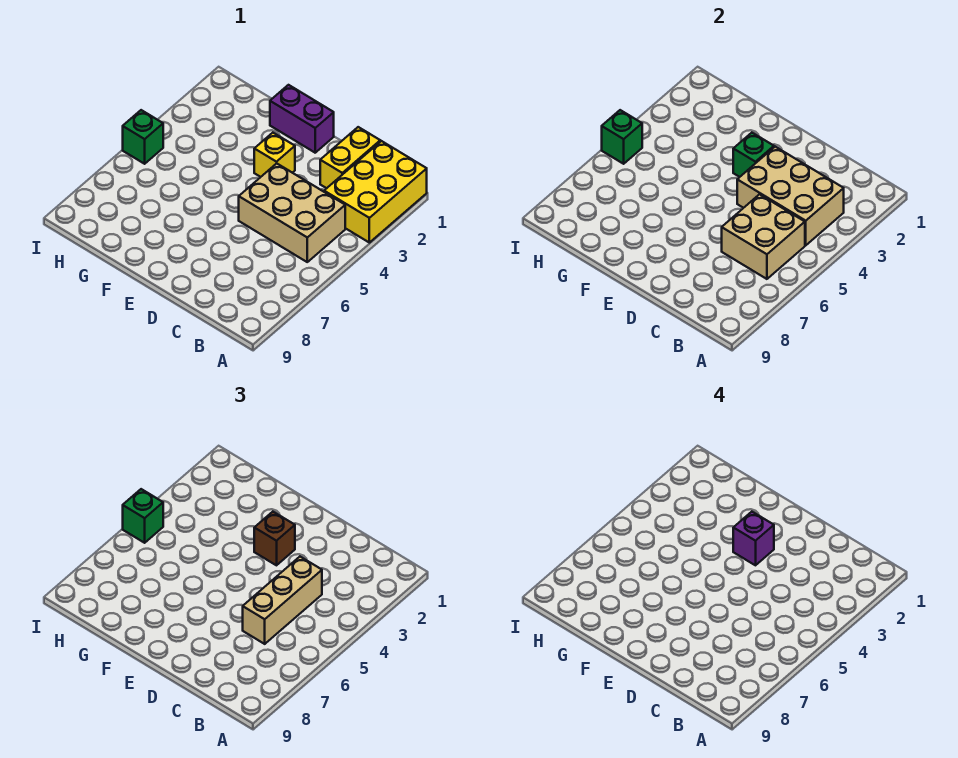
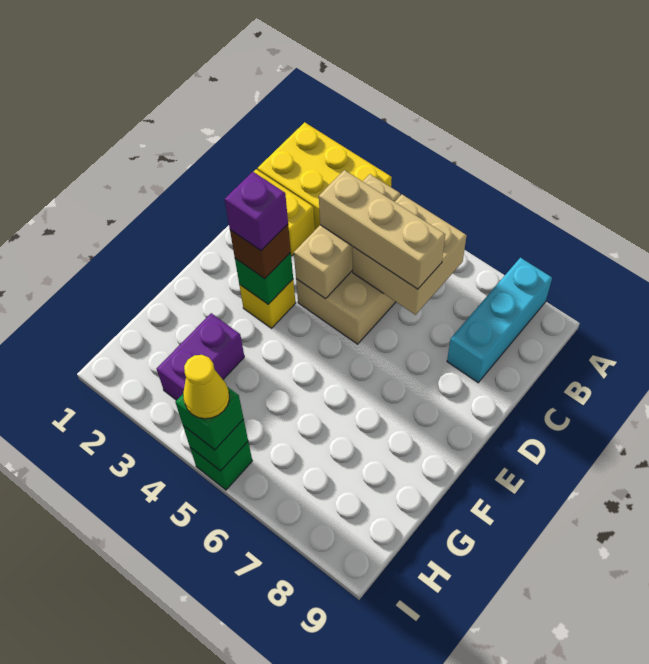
none -> cyan 1x3 brick [447,258,552,383]
tan 2x3 brick [737,147,844,245] -> tan 1x3 brick [294,174,400,299]
purple 1x2 brick [270,85,334,153] -> purple 1x2 brick moved to [156,313,244,400]
none -> yellow 1x1 cone [183,355,229,419]

